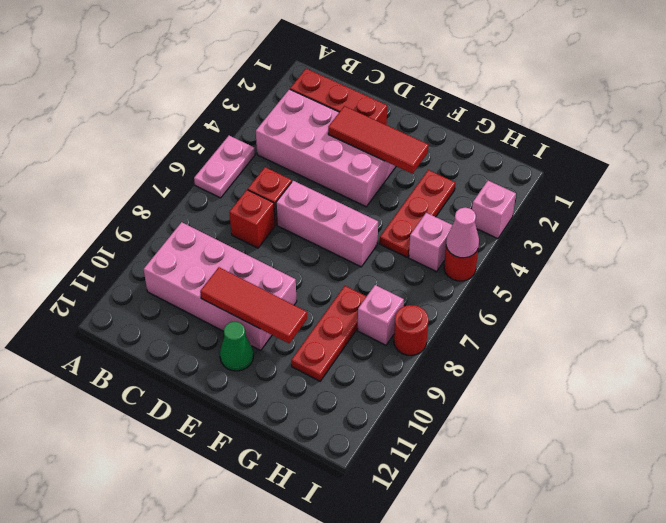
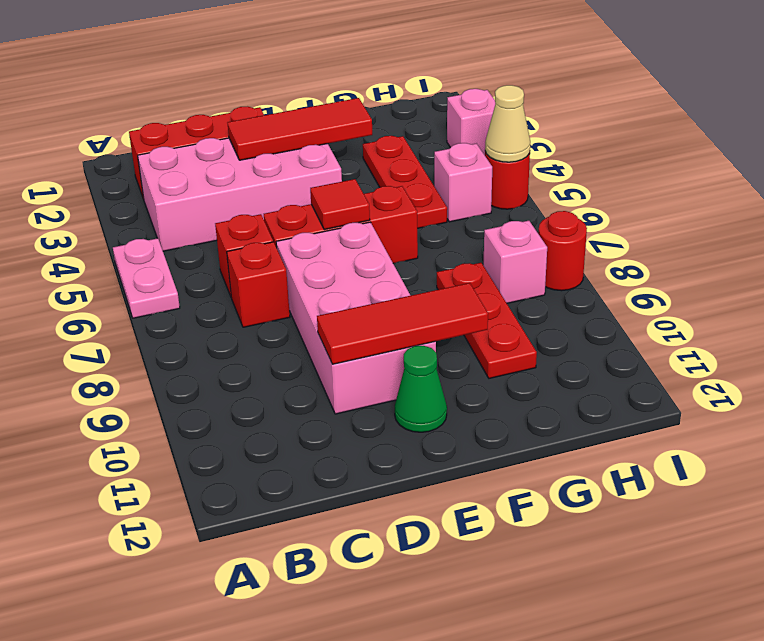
pink 2x4 brick [144,222,297,350] -> pink 2x4 brick turned to [276,222,436,414]
pink 1x3 brick [276,181,378,267] -> red 1x3 brick [264,186,418,264]
none -> red 1x1 tile [310,179,370,230]
pink 1x1 cone [446,207,479,258] -> tan 1x1 cone [485,85,530,162]

